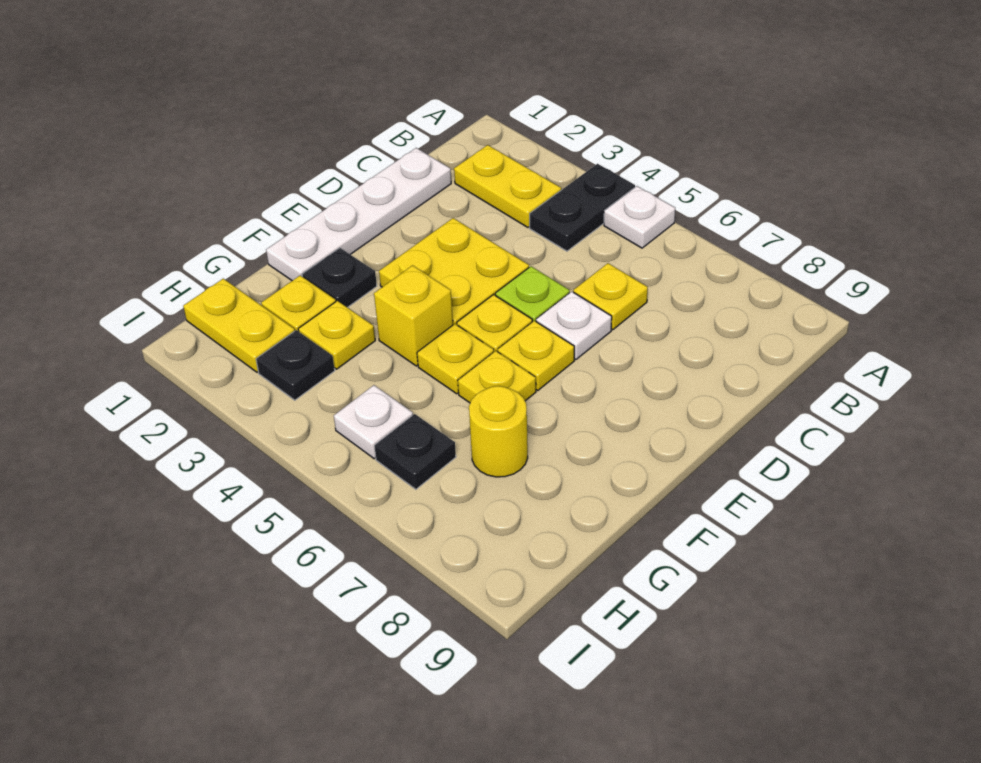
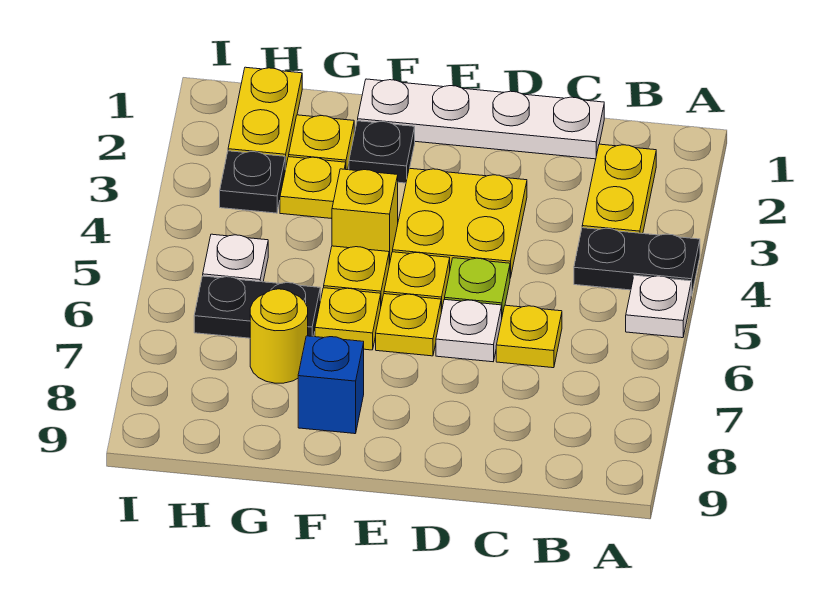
none -> blue 1x1 brick [298,336,364,434]
black 1x1 plate [375,414,456,489] -> black 1x2 plate [194,276,320,338]

